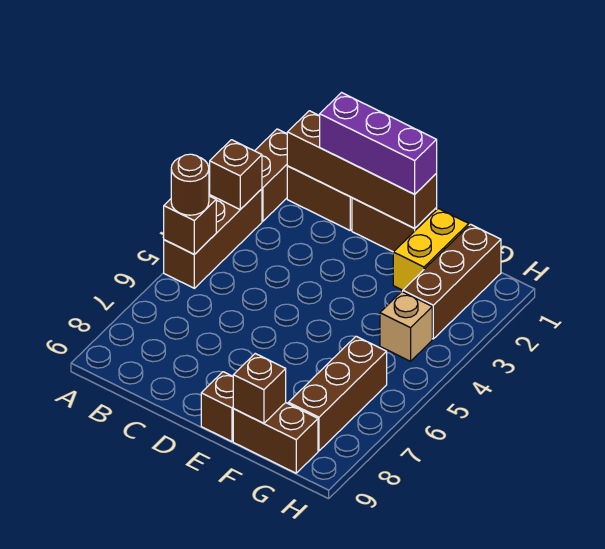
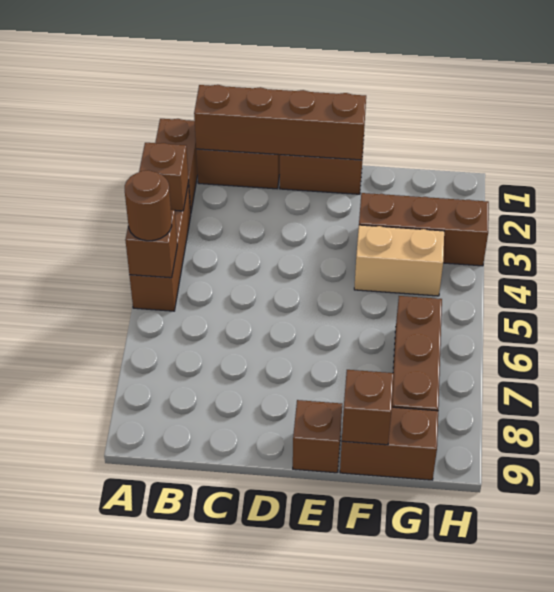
purple 1x3 brick [320,93,437,194] -> none
yellow 1x2 brick [393,209,469,290] -> none
brown 1x3 brick [403,224,501,339] -> brown 1x3 brick turned to [359,193,489,266]
tan 1x1 brick [380,292,432,361] -> tan 1x2 brick [354,225,444,296]

